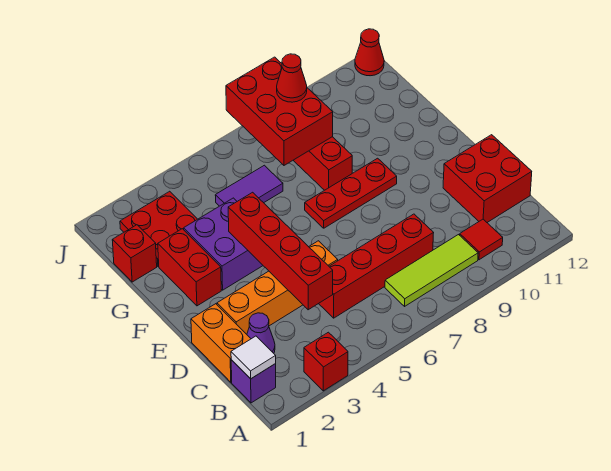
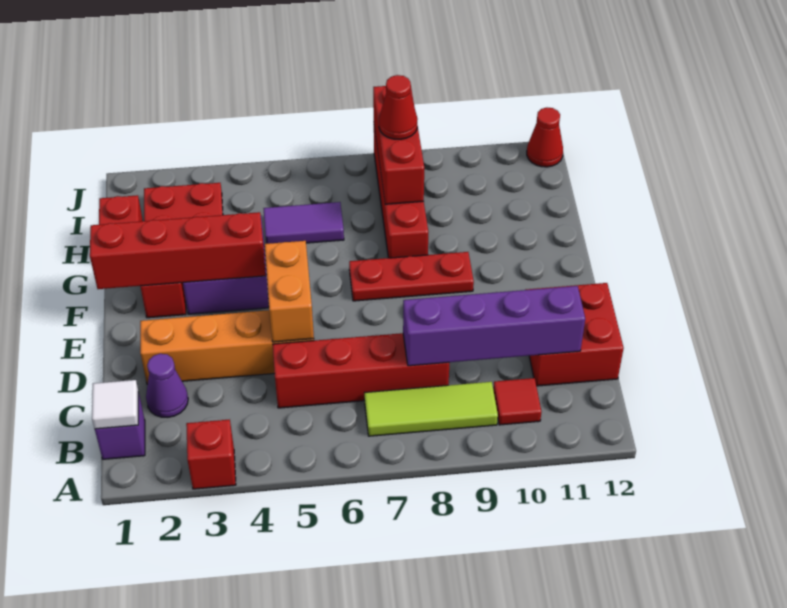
orange 1x2 brick [191,304,251,382] -> orange 1x2 brick moved to [265,241,314,342]
red 1x4 brick [228,192,333,310] -> red 1x4 brick turned to [90,212,266,289]
none -> purple 1x4 brick [403,286,585,366]
red 2x3 brick [226,57,333,165] -> red 1x3 brick [373,86,424,204]

